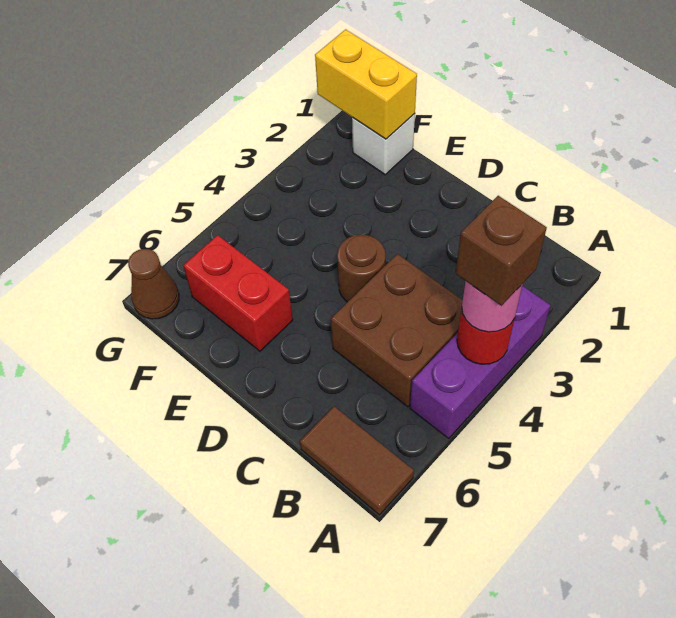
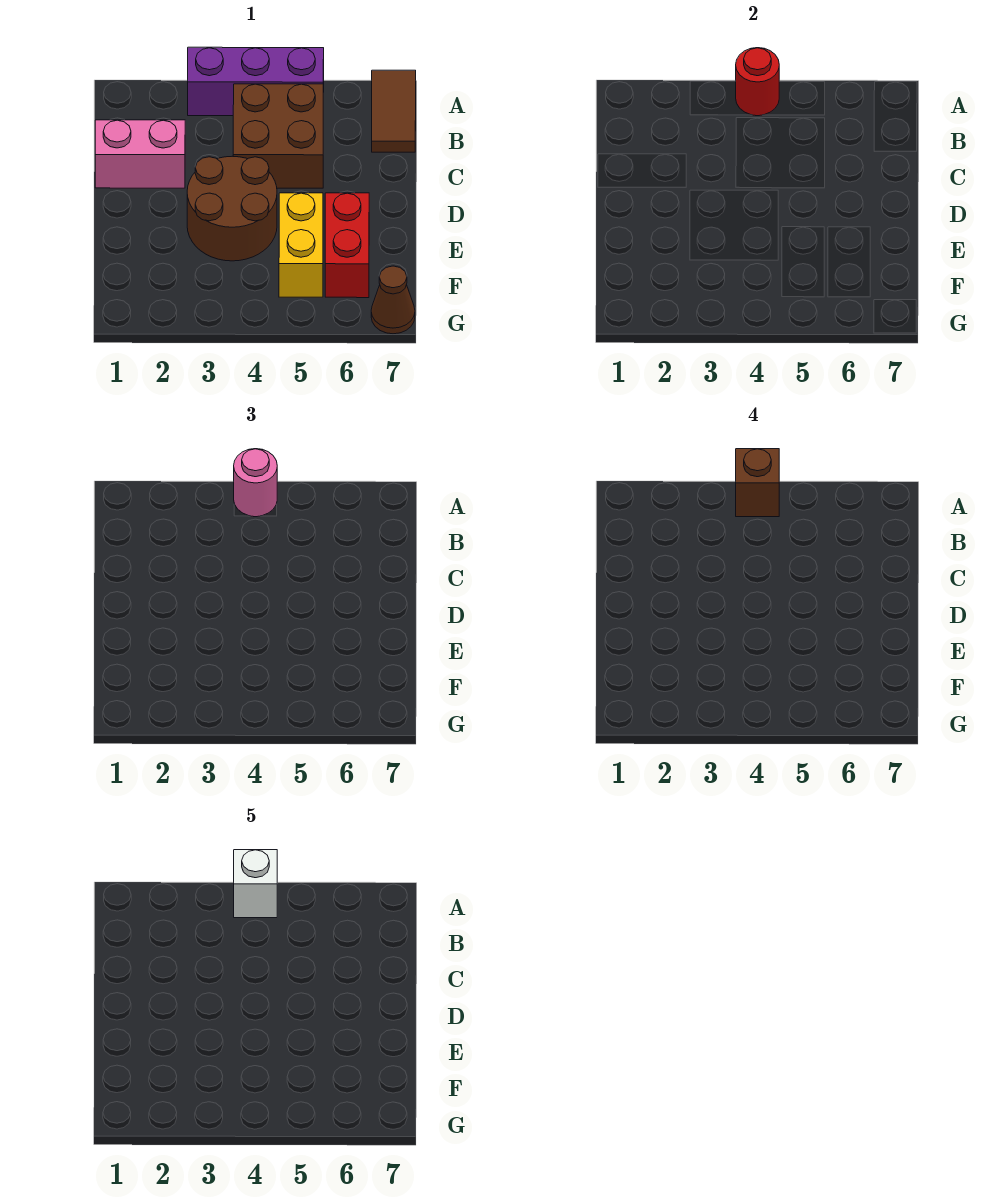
none -> pink 1x2 brick [95,120,185,188]
brown 1x1 round brick [337,235,385,302] -> brown 2x2 round brick [187,156,277,261]
white 1x1 brick [352,114,415,175] -> white 1x1 brick moved to [234,850,277,918]
yellow 1x2 brick [315,29,417,139] -> yellow 1x2 brick moved to [279,193,323,297]

